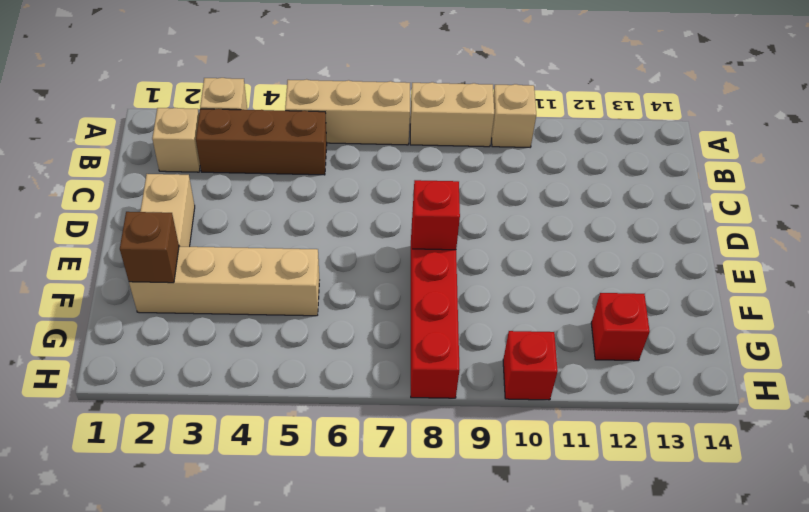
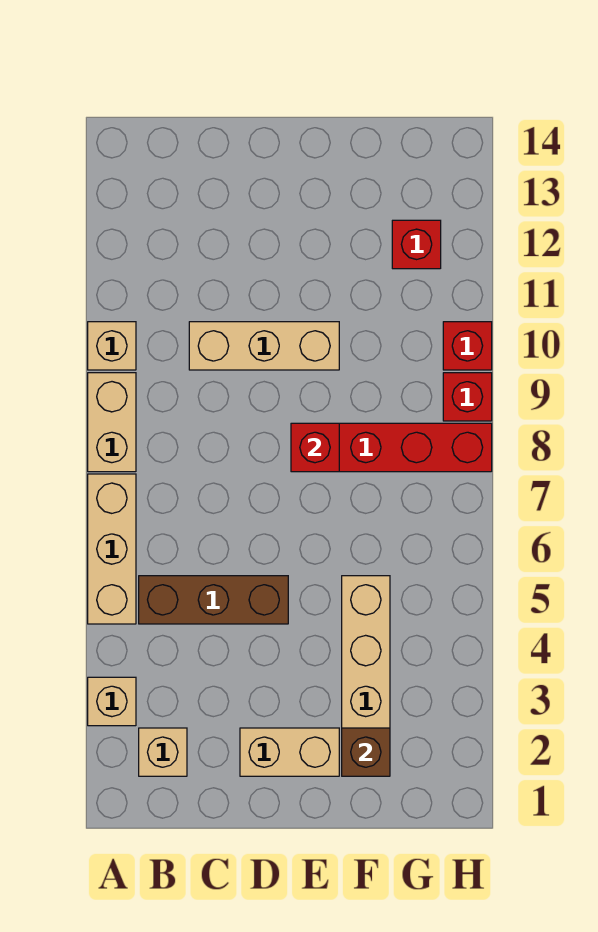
brown 1x3 brick [196,109,327,175] -> brown 1x3 brick turned to [139,576,288,624]
none -> tan 1x3 brick [189,322,339,370]
none -> red 1x1 brick [443,373,492,421]

